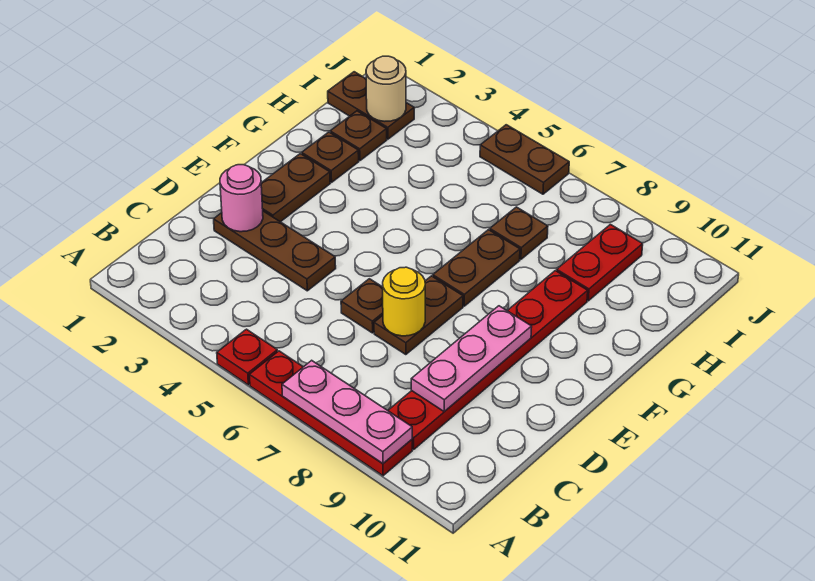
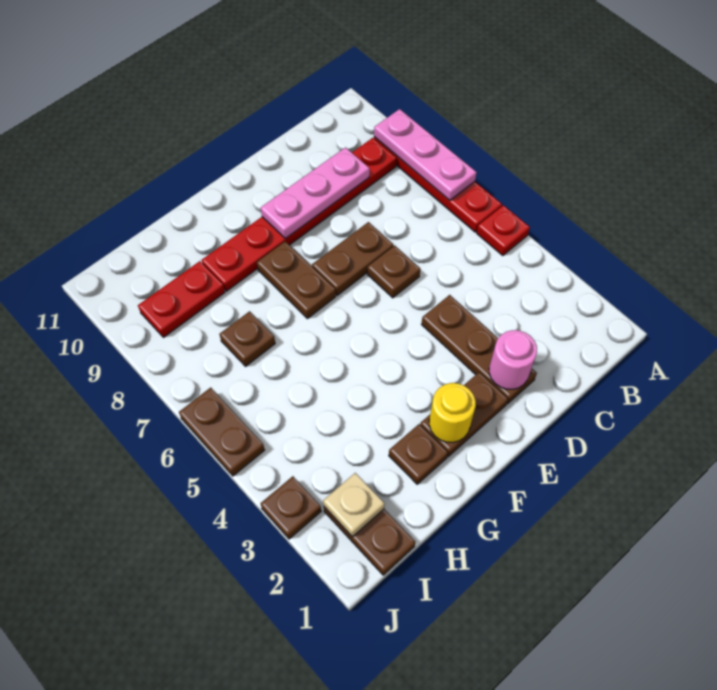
yellow 1x1 round brick [383,267,425,336] -> yellow 1x1 round brick moved to [429,383,476,443]
brown 1x2 plate [433,230,520,306] -> brown 1x2 plate turned to [257,241,336,319]
brown 1x1 plate [330,111,387,161] -> brown 1x1 plate moved to [260,476,321,539]
tan 1x1 round brick [366,56,406,121] -> tan 1x1 plate [323,473,385,537]

